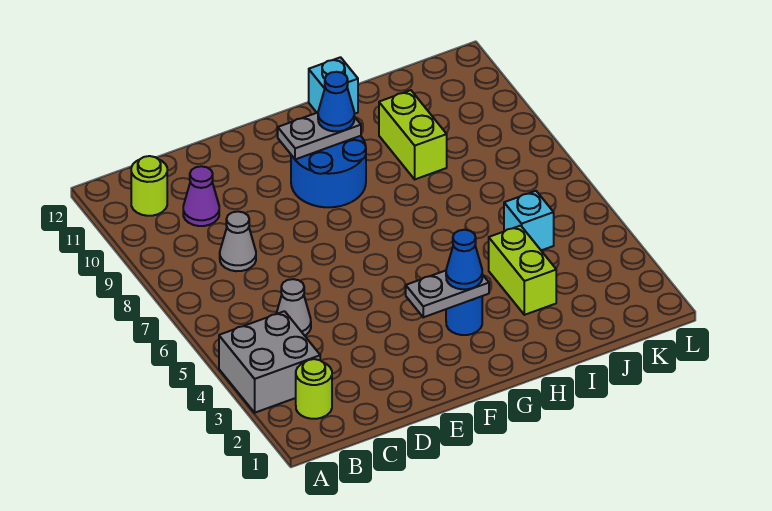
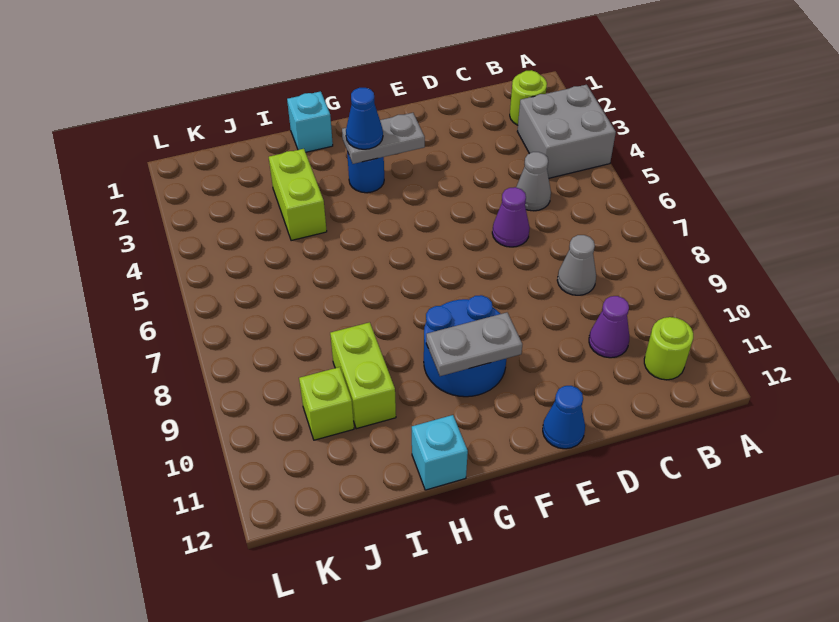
none -> purple 1x1 cone [492,187,530,247]
blue 1x1 cone [318,72,354,131] -> blue 1x1 cone moved to [543,386,585,449]
cyan 1x1 brick [504,191,554,250] -> cyan 1x1 brick moved to [287,91,333,152]
none -> lime 1x1 brick [299,367,354,440]

